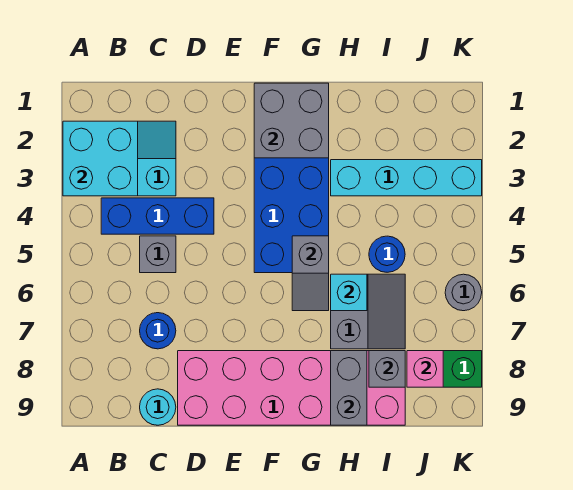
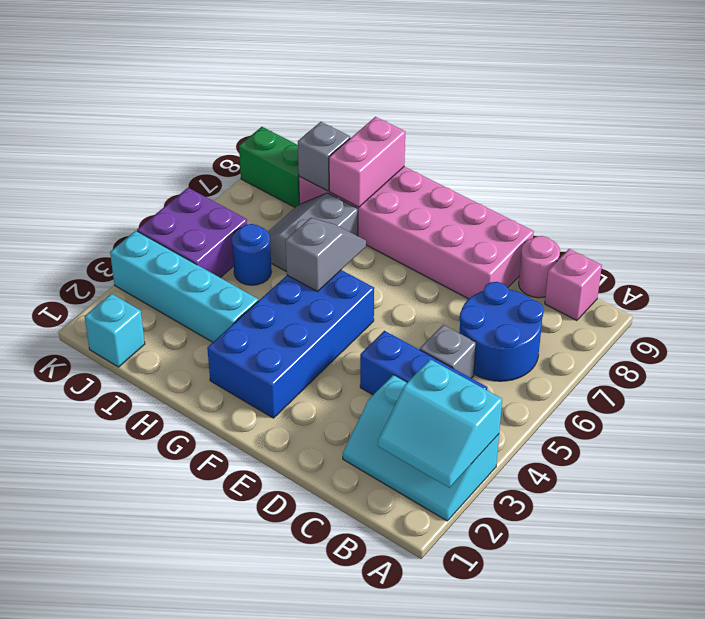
cyan 2x2 brick [63,121,138,196] -> cyan 2x2 slope [378,359,502,488]
blue 1x1 round brick [140,313,176,349] -> blue 2x2 round brick [459,282,543,381]
cyan 1x1 round brick [140,389,176,425] -> pink 1x1 round brick [519,236,560,298]
grey 2x2 brick [254,83,329,158] -> none
cyan 1x1 brick [331,274,367,311] -> cyan 1x1 brick moved to [85,294,145,367]
grey 1x2 brick [331,351,367,425] -> pink 1x2 brick [329,117,405,207]
none -> purple 2x2 brick [137,188,247,278]
pink 1x1 brick [407,351,443,387] -> pink 1x1 brick moved to [545,249,602,321]
grey 1x1 round brick [445,274,482,311] -> none

